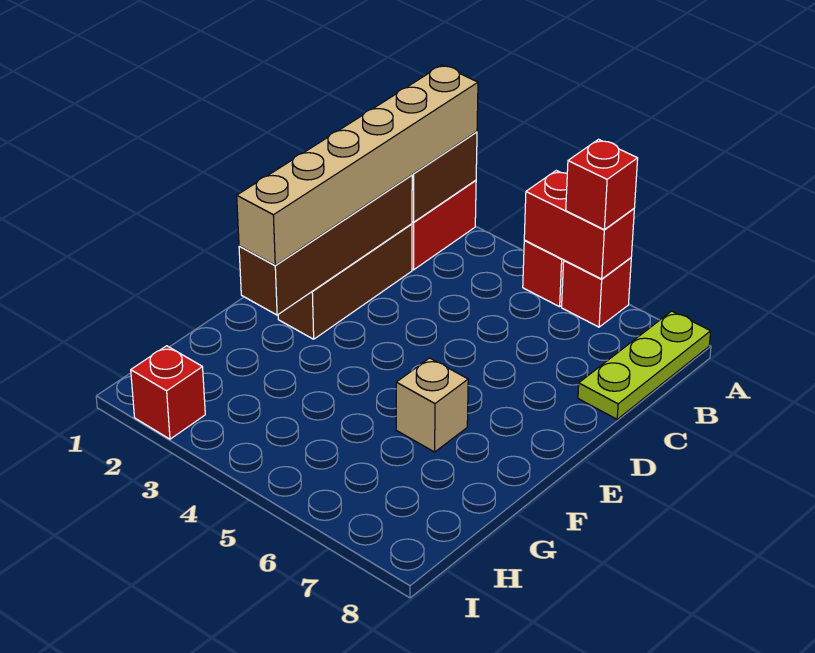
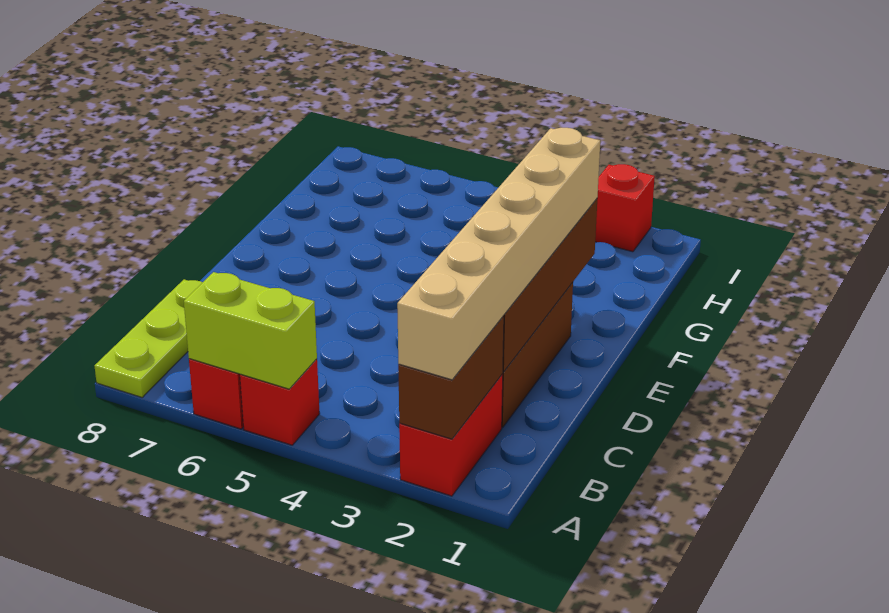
red 1x2 brick [524,171,634,279] -> lime 1x2 brick [184,272,317,389]
red 1x1 brick [566,139,638,230] -> none
tan 1x1 brick [396,358,468,452] -> none

